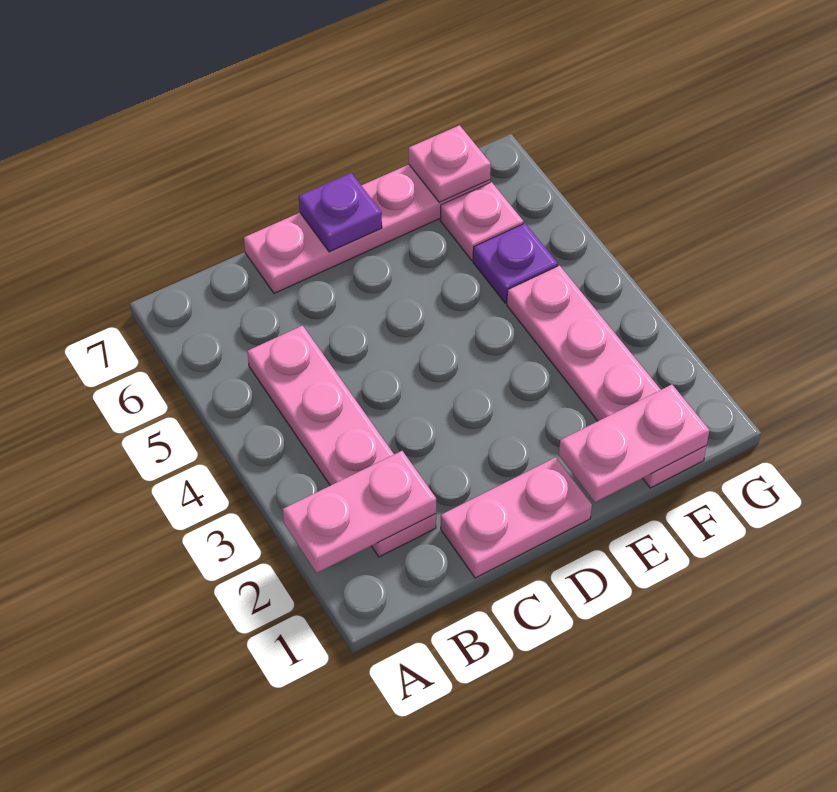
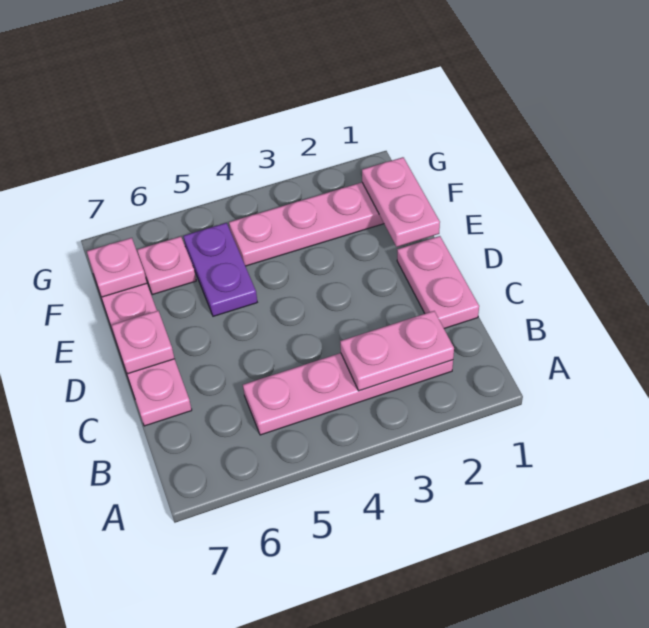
pink 1x2 plate [283,451,436,573] -> pink 1x2 plate turned to [340,311,454,391]
purple 1x1 plate [299,173,382,252] -> pink 1x1 plate [112,311,175,374]
purple 1x1 plate [473,223,558,303] -> purple 1x2 plate [184,223,257,316]

